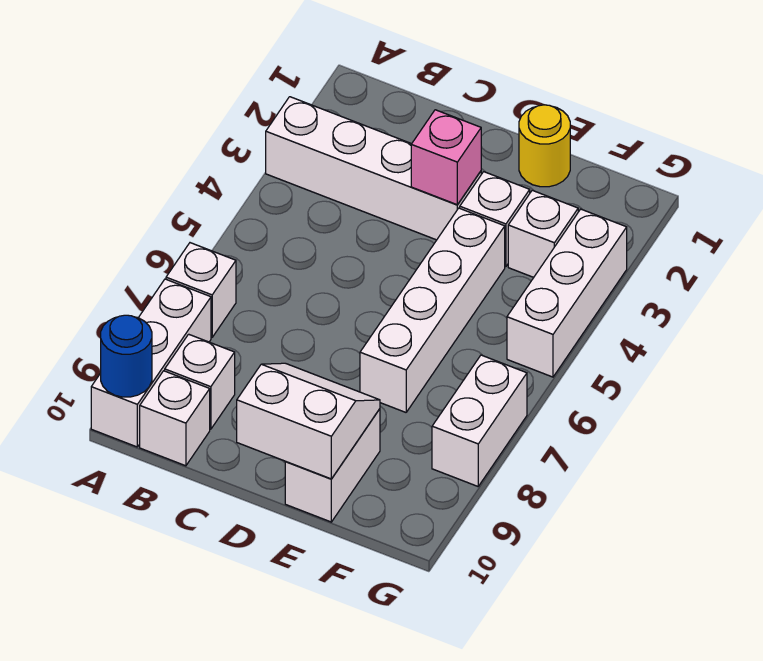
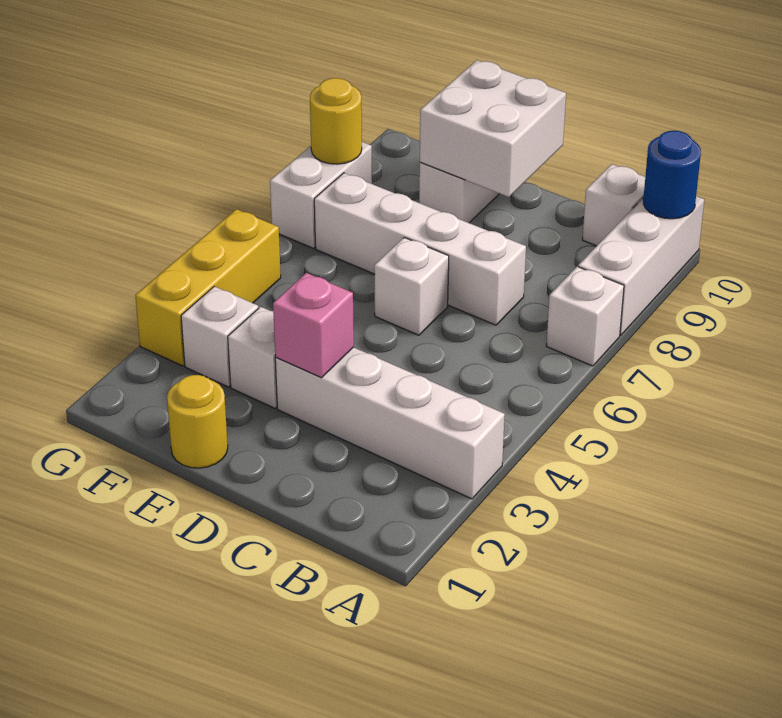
white 1x1 brick [165,334,235,429] -> white 1x1 brick moved to [374,237,449,335]
white 2x2 slope [237,363,380,479] -> white 2x2 brick [420,60,566,197]
white 1x4 brick [360,208,505,412] -> white 1x4 brick turned to [314,173,526,325]
white 1x3 brick [507,209,627,377] -> yellow 1x3 brick [135,209,281,366]
none -> yellow 1x1 round brick [310,78,362,164]

